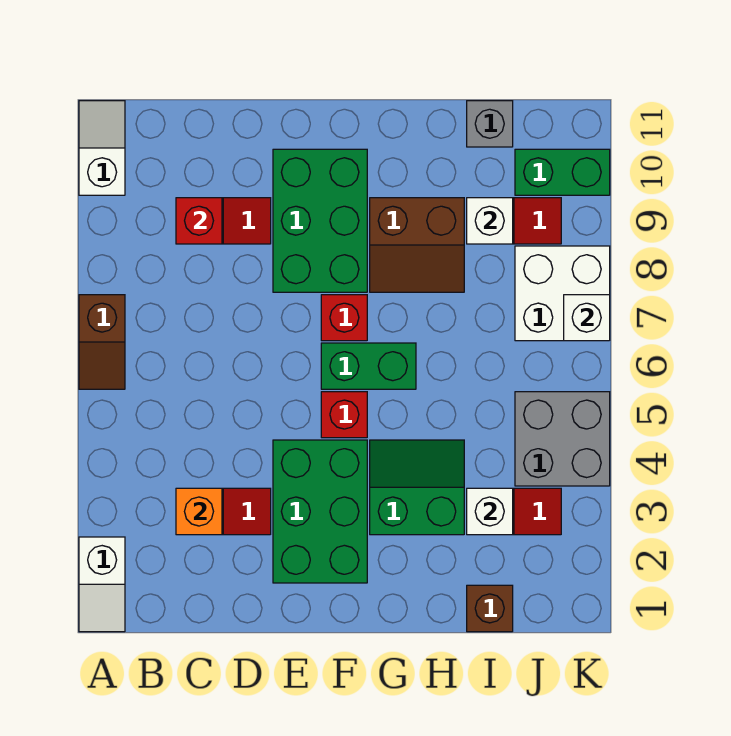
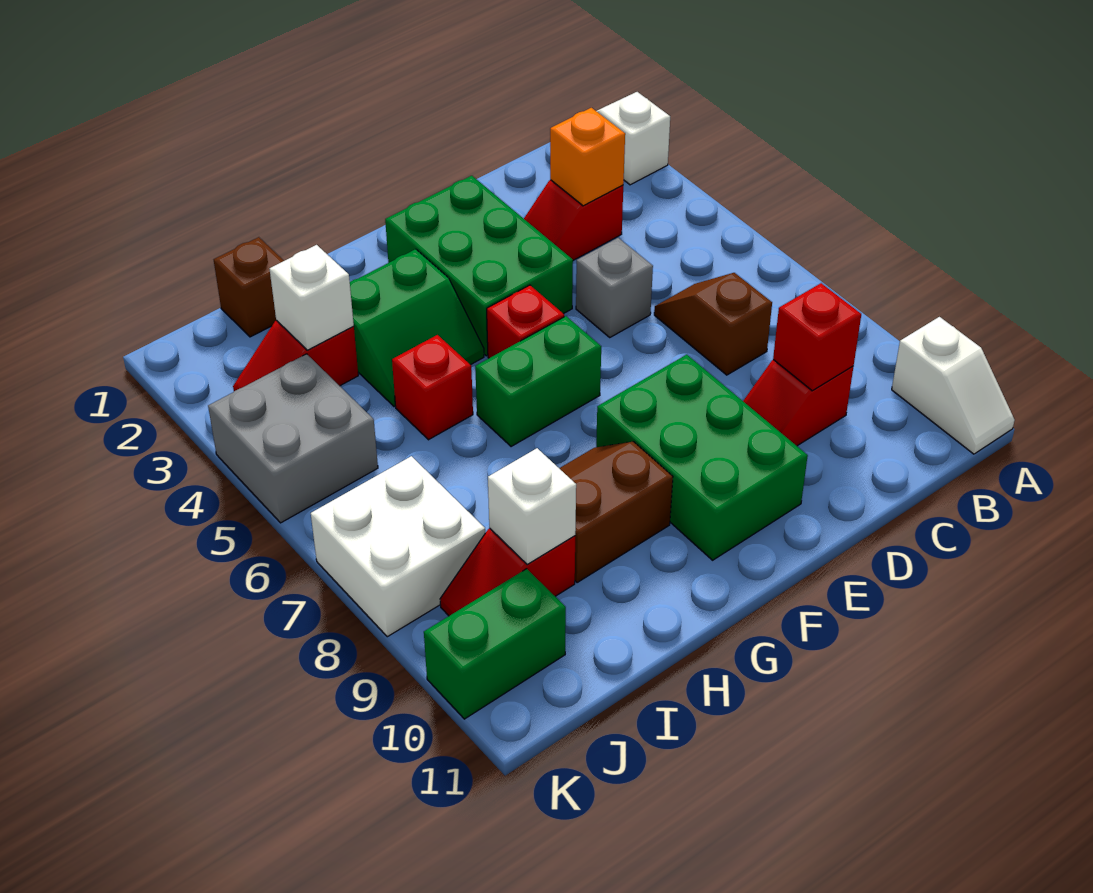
brown 1x2 slope [79,295,125,389] -> brown 1x2 slope moved to [654,273,772,375]
red 1x1 brick [321,295,367,341] -> red 1x1 brick moved to [392,335,473,440]
grey 1x1 brick [467,101,513,147] -> grey 1x1 brick moved to [576,238,653,337]
white 1x1 brick [564,295,610,341] -> none

